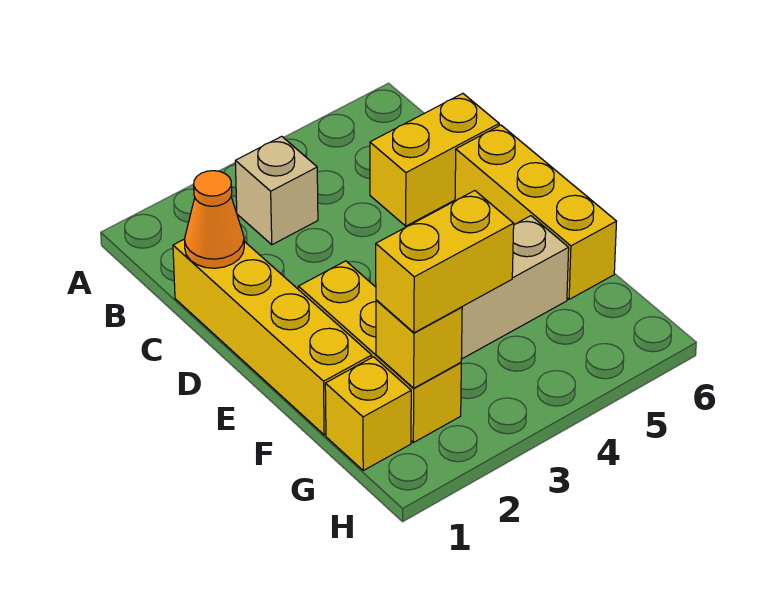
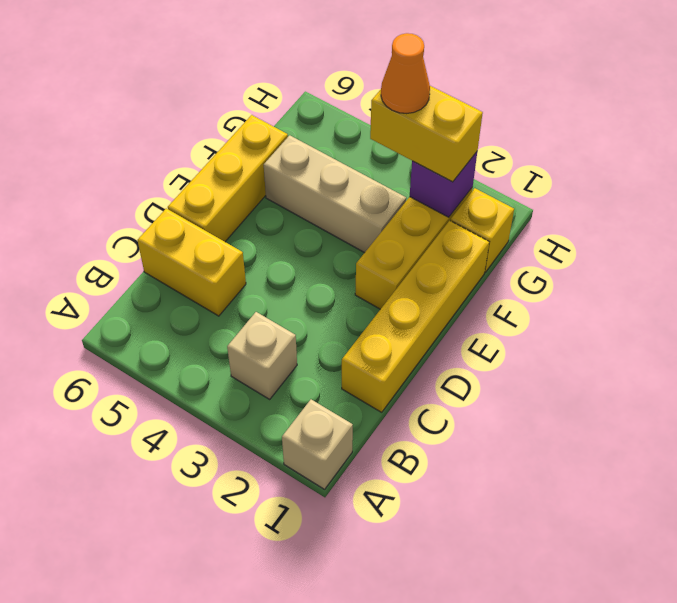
none -> tan 1x1 brick [282,399,353,489]
orange 1x1 cone [184,171,244,268] -> orange 1x1 cone moved to [381,33,430,114]
yellow 1x1 brick [376,300,462,388] -> purple 1x1 brick [410,152,477,217]

